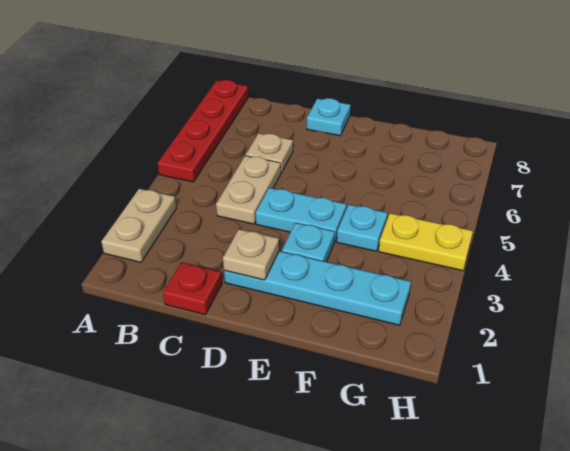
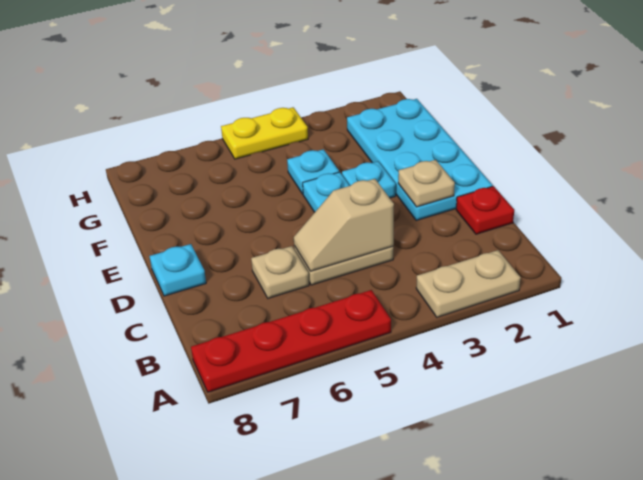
none -> tan 1x2 slope [294,179,394,271]
cyan 1x4 plate [224,251,411,325] -> cyan 2x4 plate [347,99,493,220]
yellow 1x2 plate [379,213,473,271] -> yellow 1x2 plate turned to [221,107,308,159]

